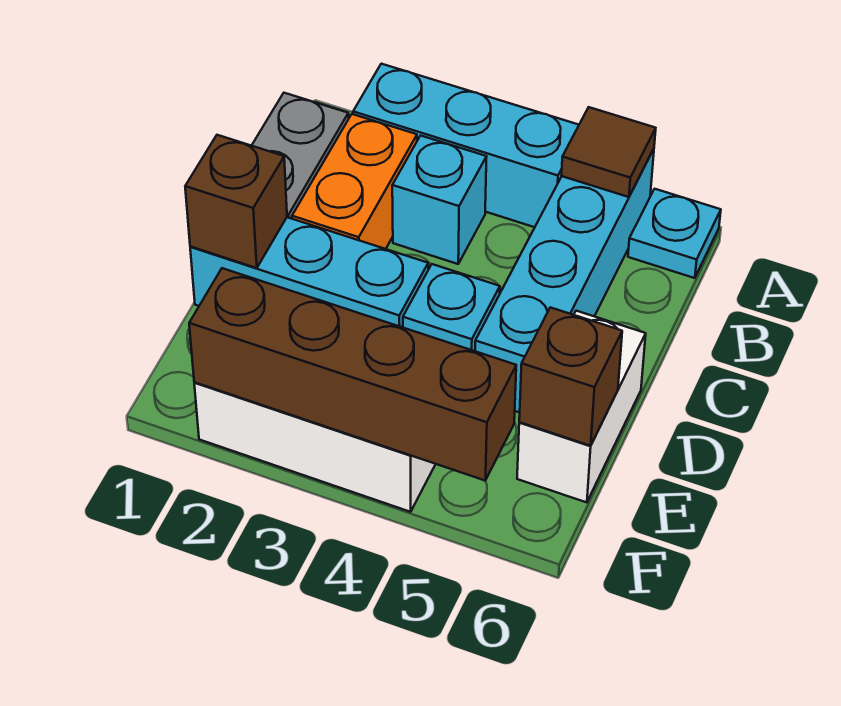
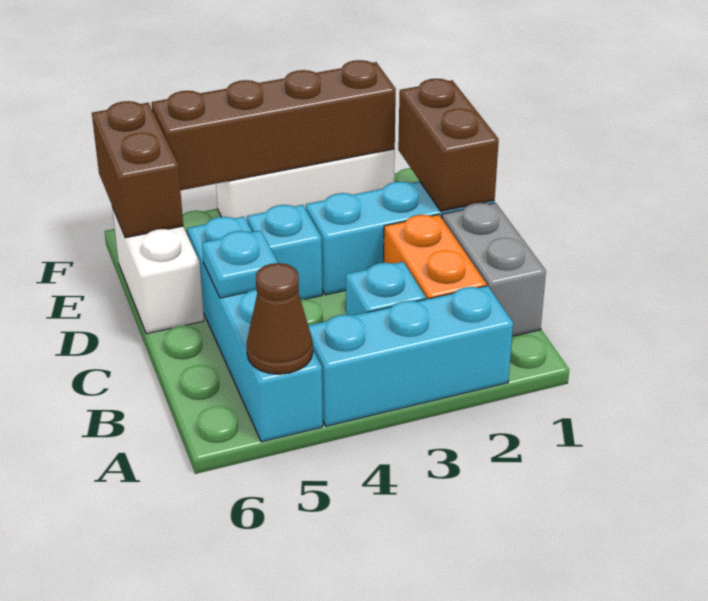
brown 1x1 tile [561,107,656,197] -> brown 1x1 cone [247,263,313,374]
cyan 1x1 plate [628,189,721,278] -> cyan 1x1 plate moved to [202,231,278,298]
brown 1x1 brick [185,135,287,268] -> brown 1x2 brick [398,79,499,211]
brown 1x1 brick [519,307,622,446] -> brown 1x2 brick [92,101,183,238]

